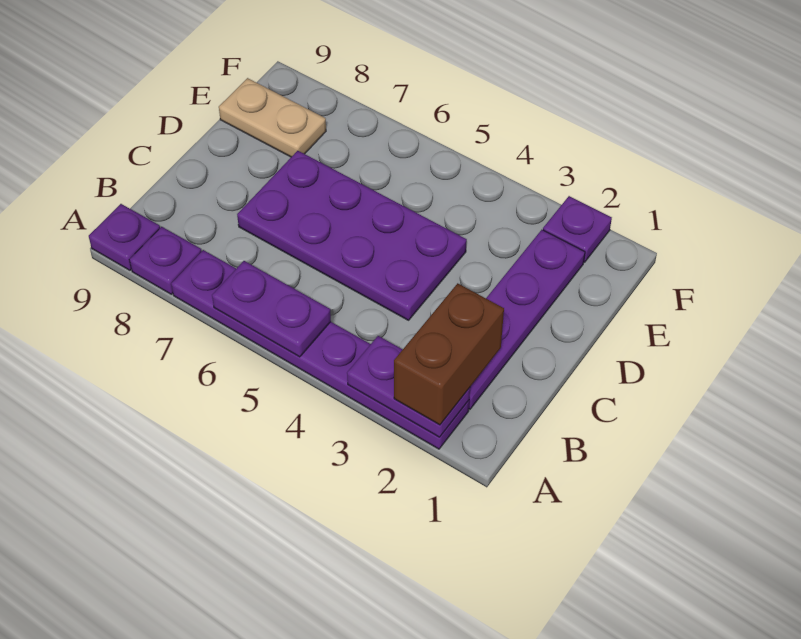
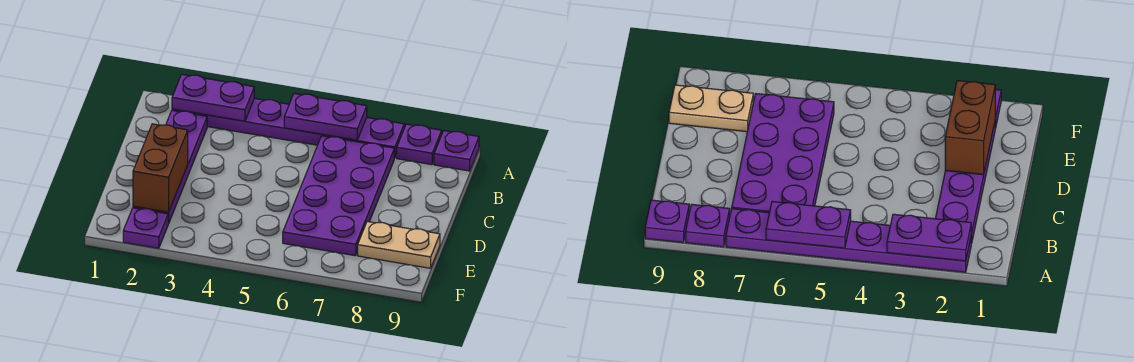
brown 1x2 brick [394,283,504,425] -> brown 1x2 brick moved to [133,124,188,212]
purple 2x4 plate [237,151,467,320] -> purple 2x4 plate turned to [283,136,394,256]

